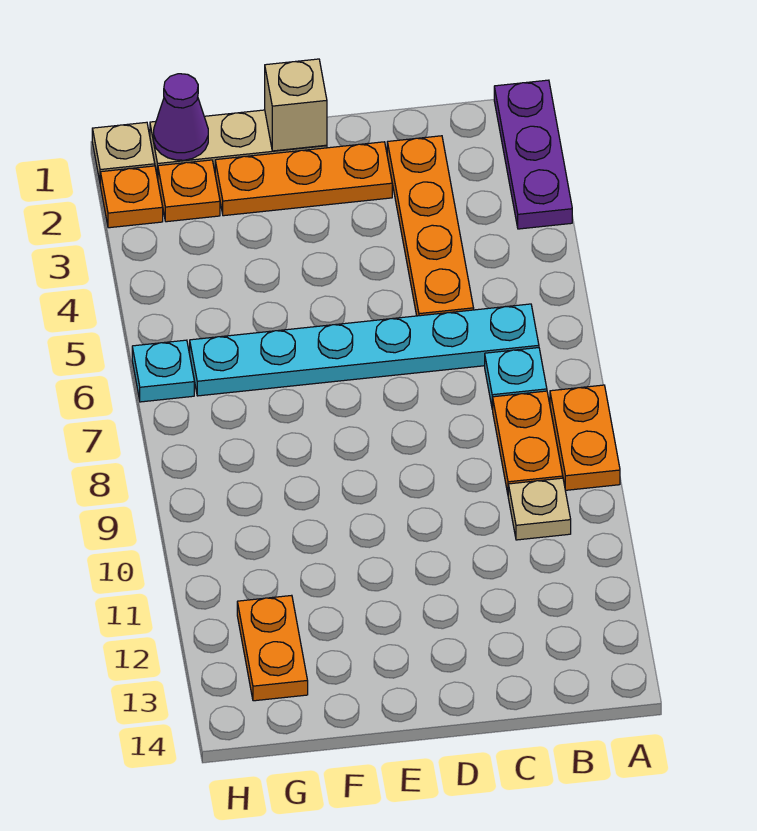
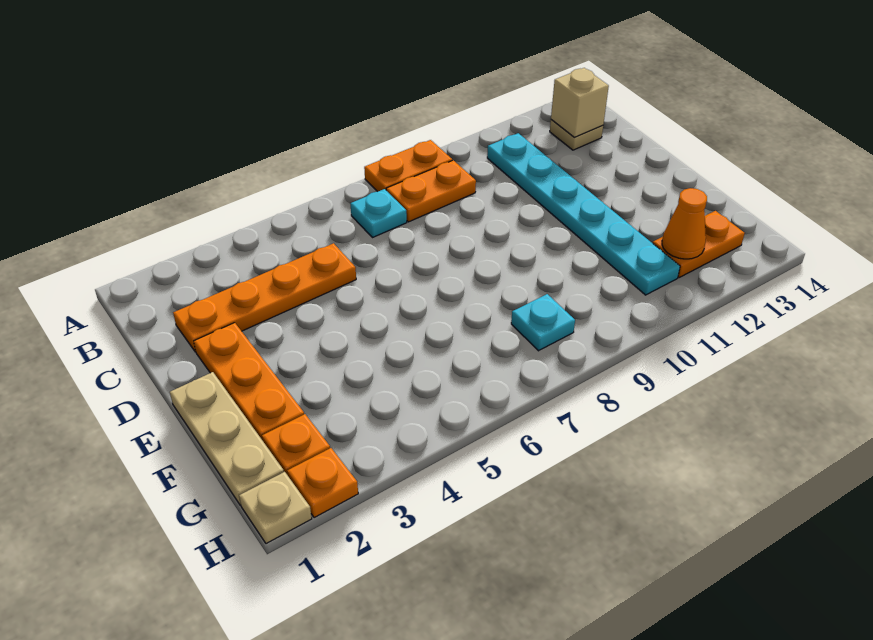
purple 1x3 plate [494,80,572,229] -> none
cyan 1x6 plate [190,304,539,396] -> cyan 1x6 plate moved to [487,133,680,295]
tan 1x1 plate [508,478,571,540] -> tan 1x1 plate moved to [550,120,603,150]
tan 1x1 brick [265,59,327,151] -> tan 1x1 brick moved to [551,68,609,137]
purple 1x1 cone [154,74,208,160] -> none
none -> orange 1x1 cone [662,188,707,259]
cyan 1x1 plate [132,340,194,402] -> cyan 1x1 plate moved to [511,294,575,351]

